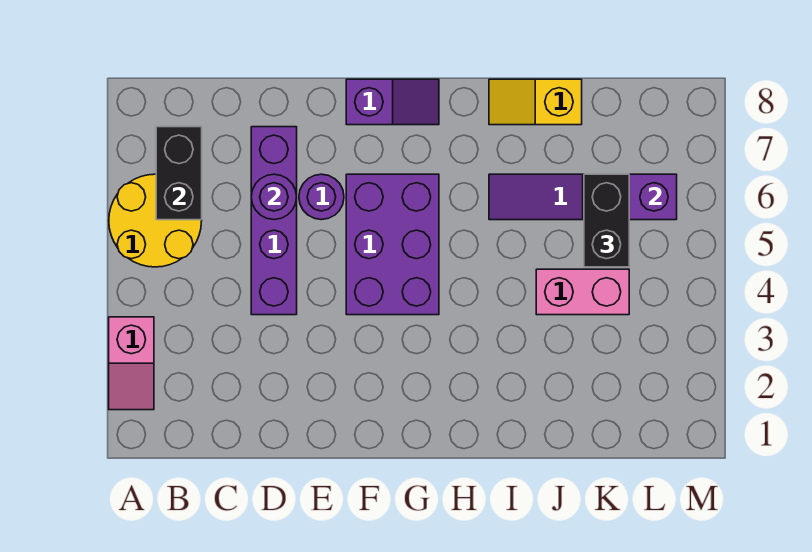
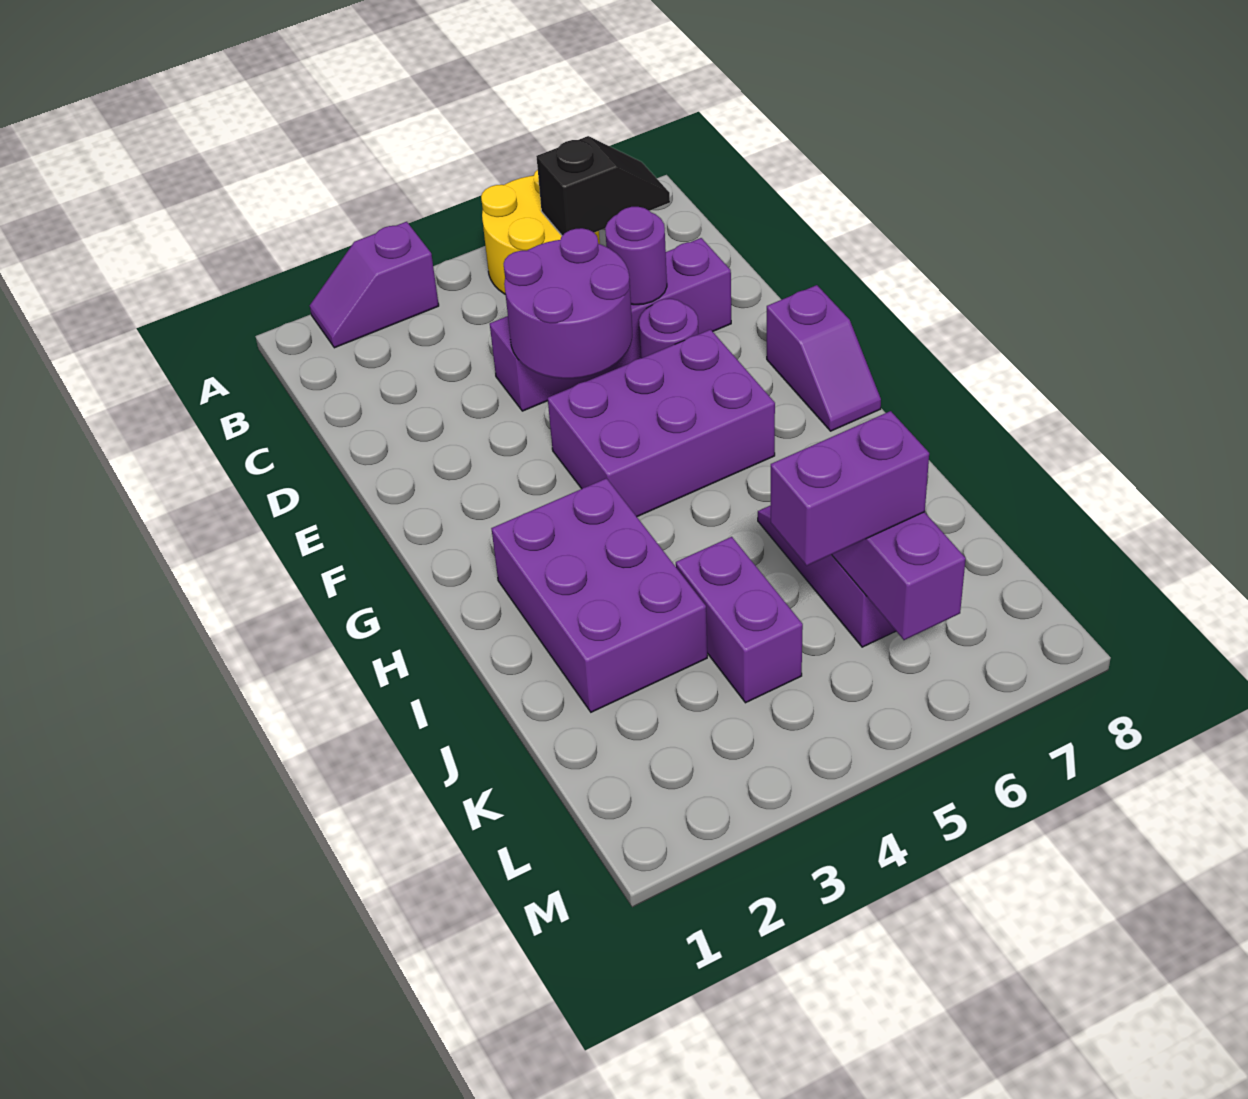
pink 1x2 slope [109,317,154,410] -> purple 1x2 slope [310,222,439,348]
black 1x2 brick [156,127,202,220] -> black 1x2 slope [536,136,670,236]
none -> purple 2x2 round brick [504,228,632,379]
none -> purple 2x3 brick [491,478,707,712]
yellow 1x2 slope [489,79,582,125] -> none
pink 1x2 brick [536,269,629,315] -> purple 1x2 brick [676,537,803,703]
black 1x2 brick [584,174,629,267] -> purple 1x2 brick [771,411,929,566]

